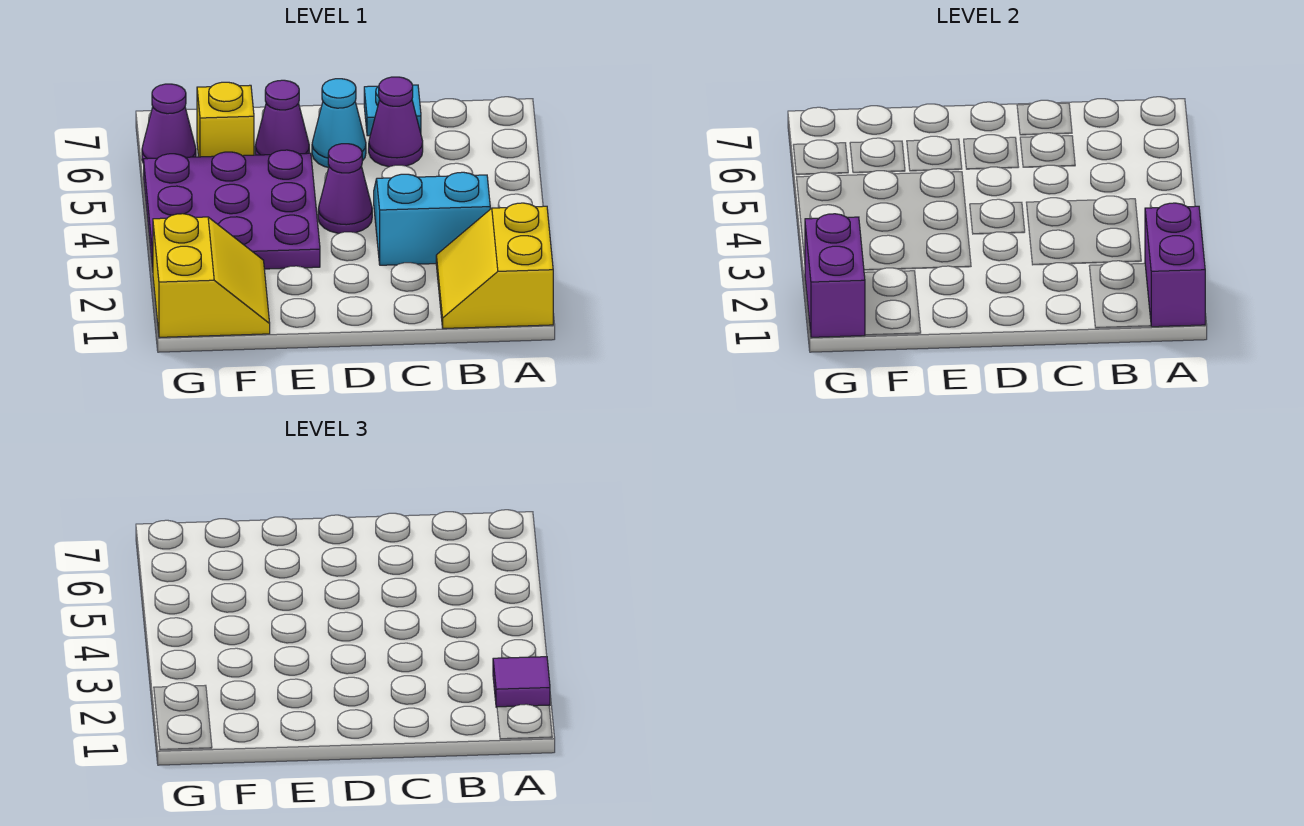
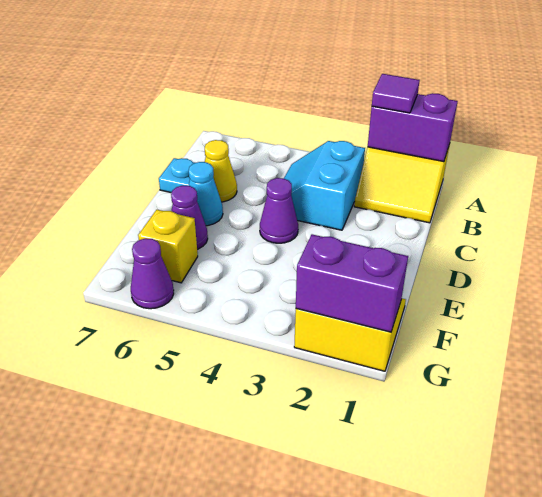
purple 1x1 cone [369,77,423,167] -> yellow 1x1 cone [205,140,237,202]
purple 3x3 plate [144,150,320,270] -> none

